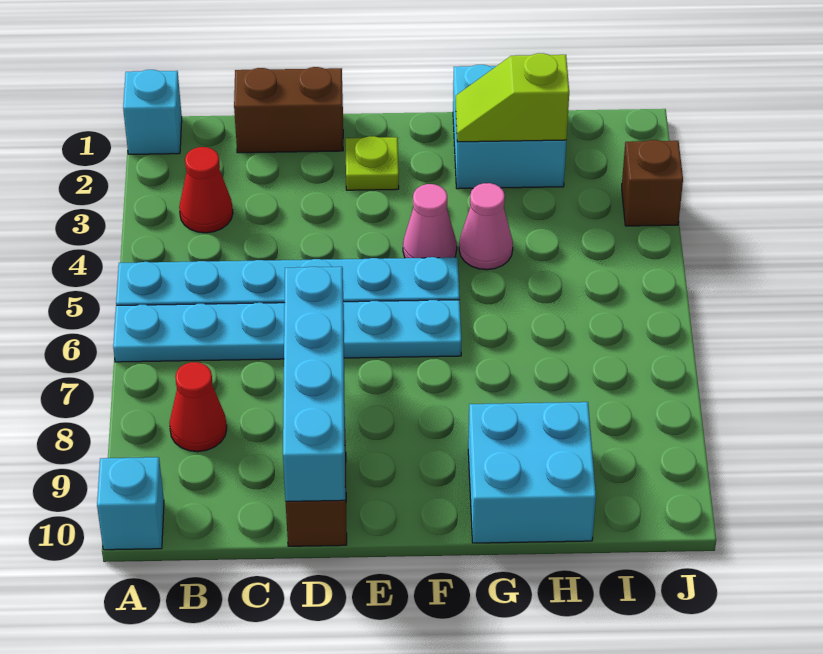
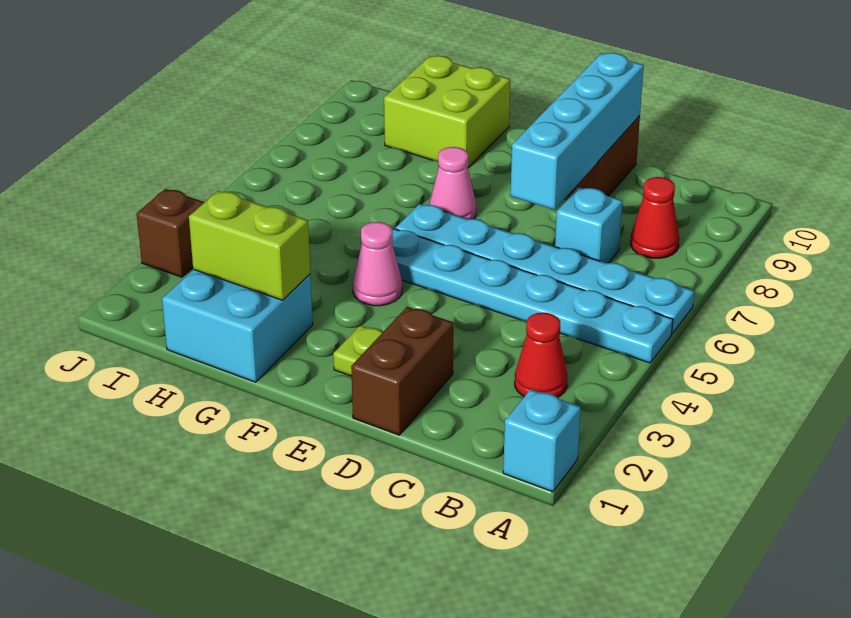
cyan 1x1 brick [97,457,164,550] -> cyan 1x1 brick moved to [555,187,623,263]
brown 1x2 brick [234,67,343,153] -> brown 1x2 brick turned to [351,307,453,435]
lime 1x2 slope [456,53,569,142] -> lime 1x2 brick [189,191,310,300]
pink 1x1 cone [459,183,513,270] -> pink 1x1 cone moved to [430,147,476,219]
cyan 2x2 brick [468,402,596,543] -> lime 2x2 brick [384,56,510,168]

